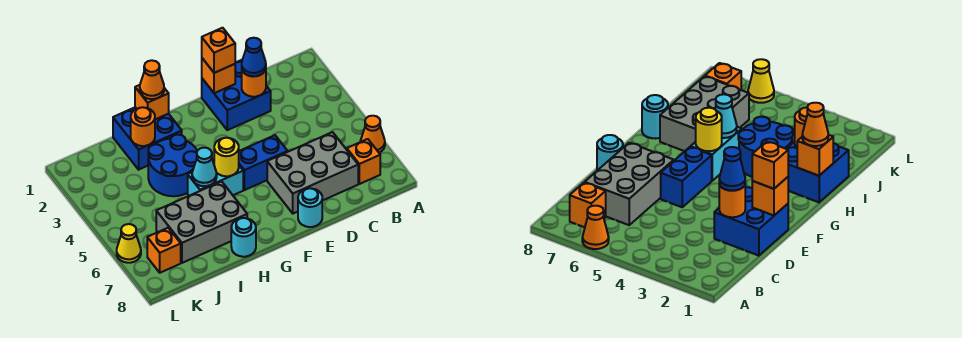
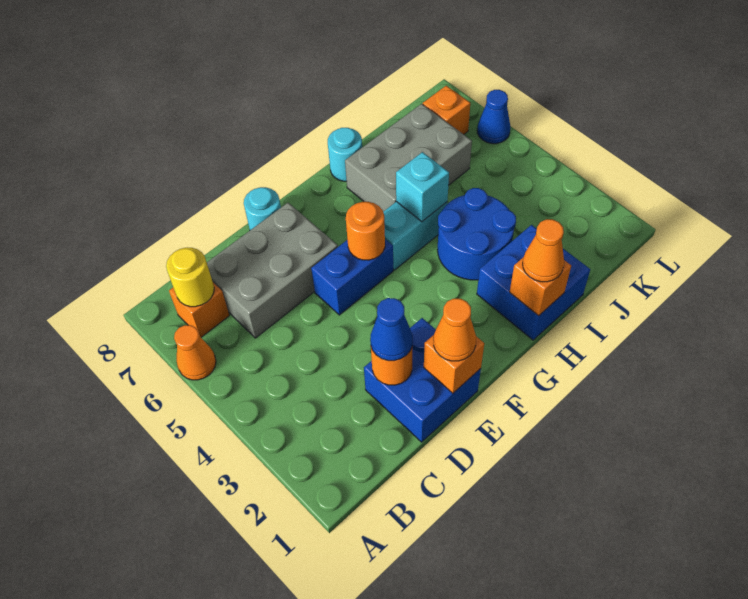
orange 1x1 brick [202,28,235,73] -> orange 1x1 cone [434,299,476,361]
yellow 1x1 round brick [214,138,239,176] -> yellow 1x1 round brick moved to [166,248,214,307]
cyan 1x1 cone [192,148,217,186] -> cyan 1x1 brick [396,152,449,222]
orange 1x1 round brick [131,107,155,146] -> orange 1x1 round brick moved to [346,202,385,260]
yellow 1x1 cone [117,224,141,263] -> blue 1x1 cone [477,90,510,144]

